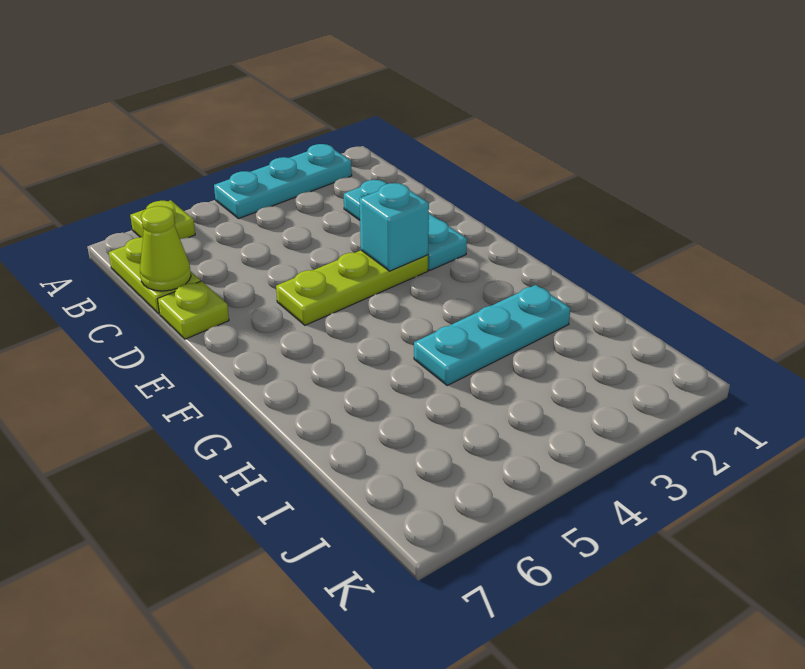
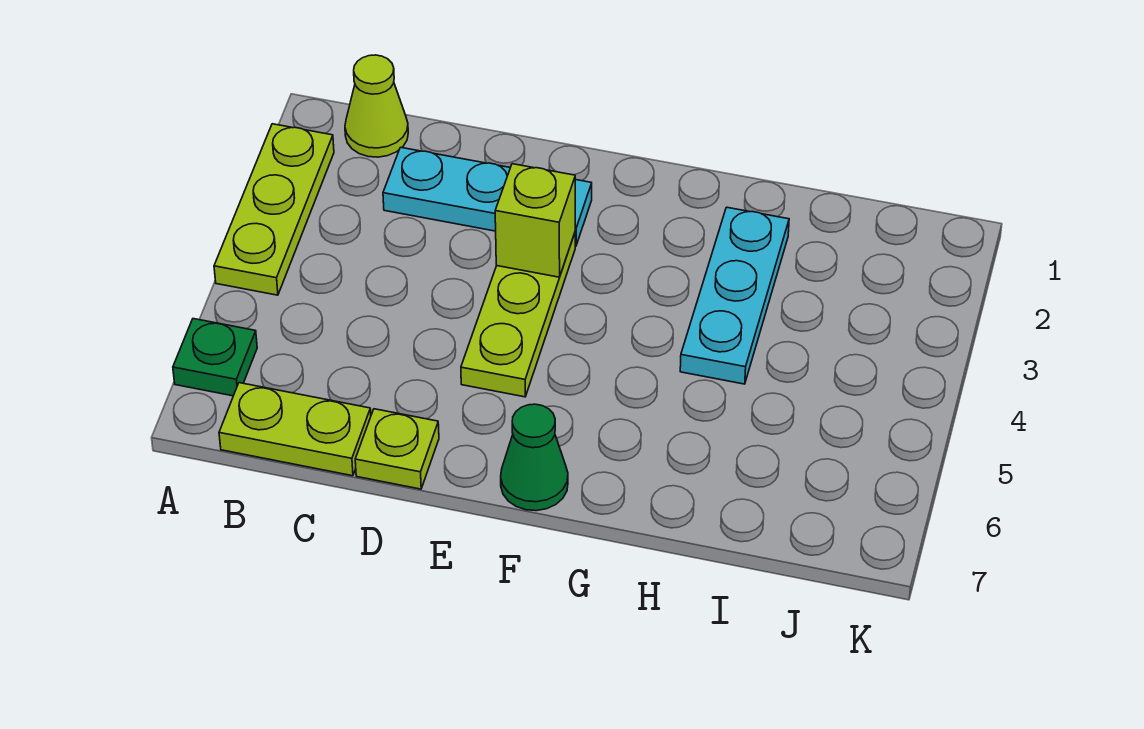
cyan 1x3 plate [214,144,352,218] -> lime 1x3 plate [214,124,334,295]
lime 1x1 plate [130,200,195,239] -> green 1x1 plate [173,319,257,396]
lime 1x1 cone [140,206,191,291] -> lime 1x1 cone moved to [345,55,408,157]
cyan 1x1 brick [360,183,429,271] -> lime 1x1 brick [495,164,575,277]
none -> green 1x1 cone [501,404,568,511]

